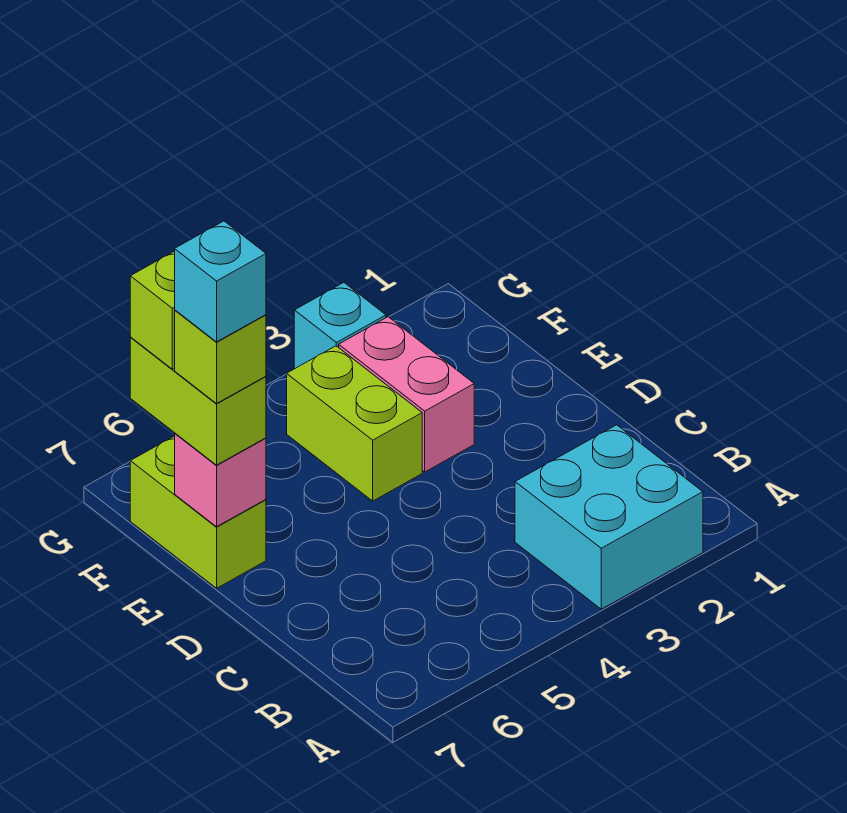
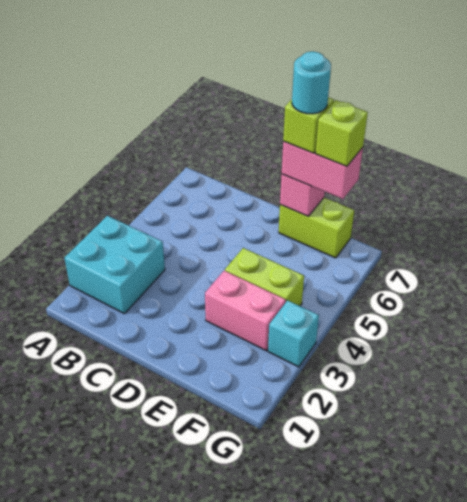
lime 1x2 brick [130,338,266,465] -> pink 1x2 brick [282,142,363,199]
cyan 1x1 brick [175,221,266,342] -> cyan 1x1 round brick [292,51,331,114]

